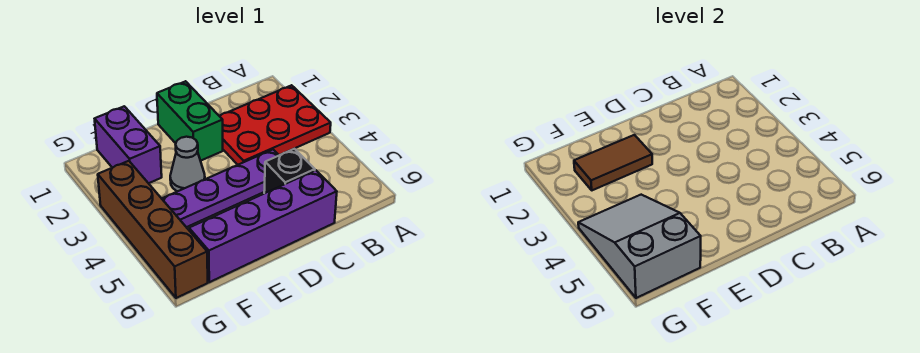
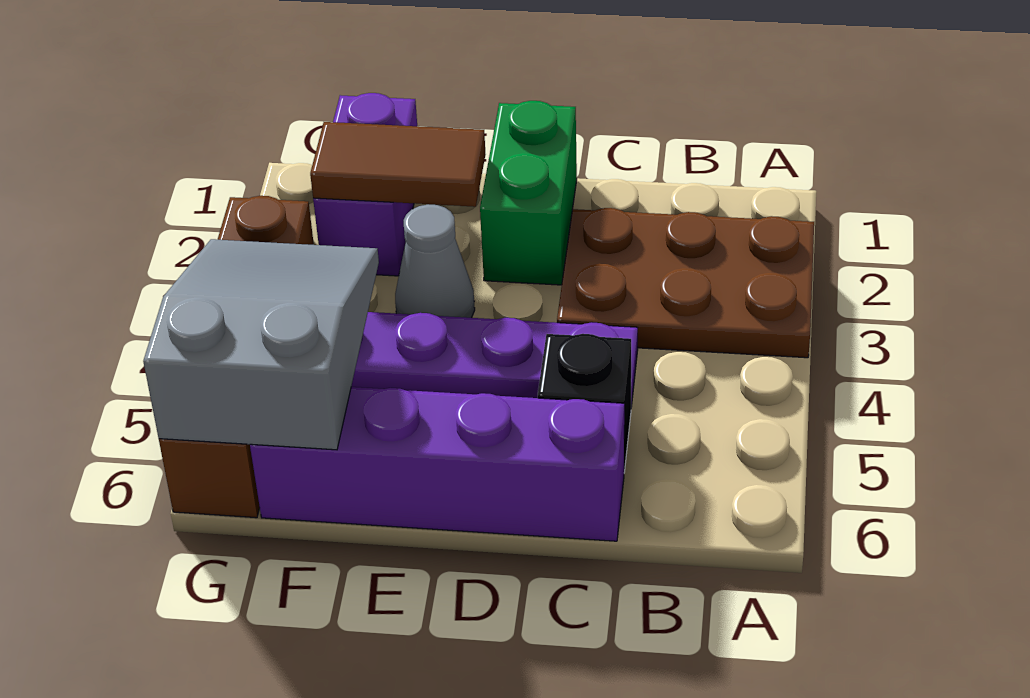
red 2x3 plate [220,85,331,165] -> brown 2x3 plate [557,208,814,358]

